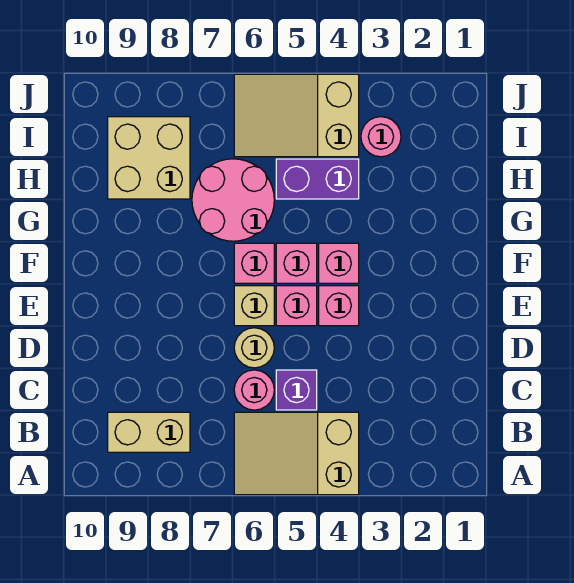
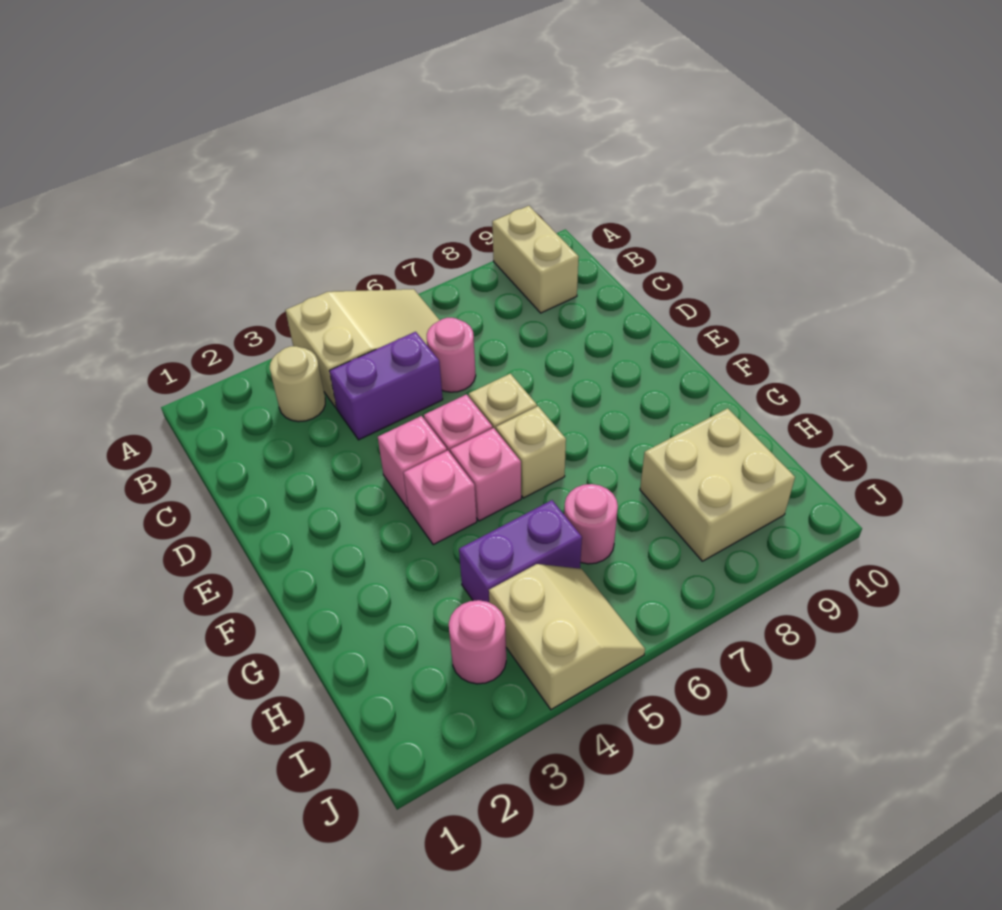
tan 1x2 brick [108,412,190,452] -> tan 1x2 brick turned to [492,206,579,313]
purple 1x1 brick [276,370,317,410] -> purple 1x2 brick [330,332,443,440]
tan 1x1 round brick [234,328,274,368] -> tan 1x1 round brick moved to [270,346,325,422]
pink 1x1 brick [234,243,274,283] -> tan 1x1 brick [496,406,566,498]
pink 2x2 round brick [192,159,274,241] -> pink 1x1 round brick [564,484,618,564]
tan 2x3 slope [234,74,359,157] -> tan 2x2 slope [489,564,645,710]

